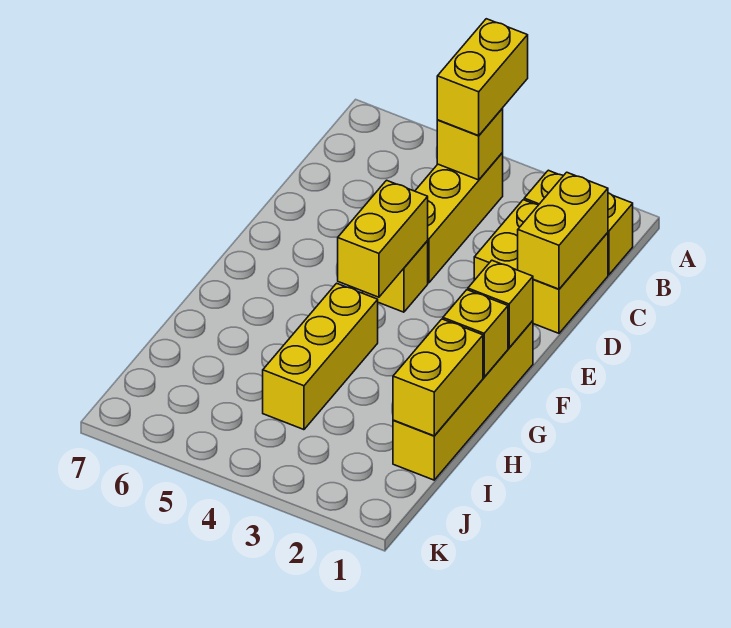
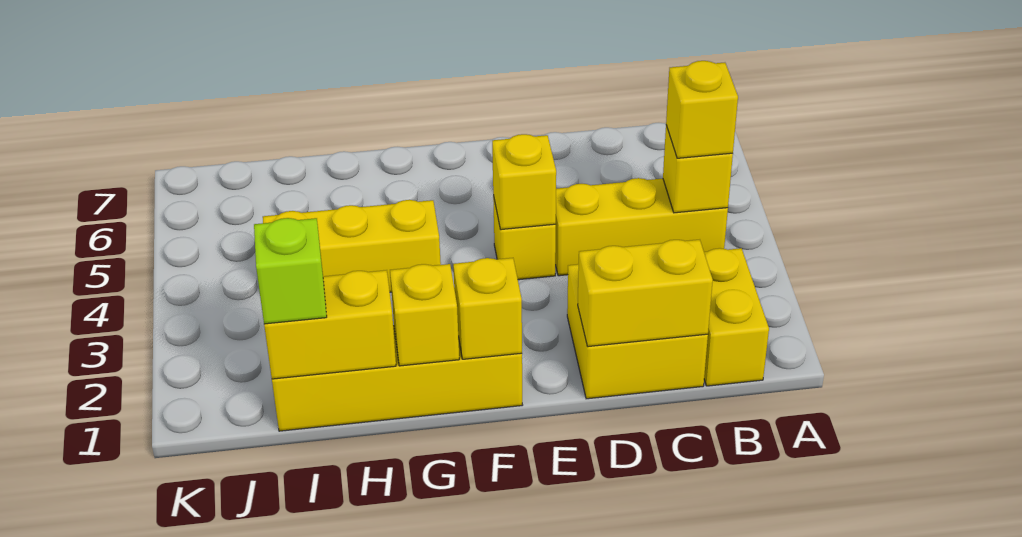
yellow 1x2 brick [437,19,528,136] -> yellow 1x1 brick [666,61,738,158]
yellow 1x2 brick [338,180,428,297] -> yellow 1x1 brick [492,134,556,230]
none -> lime 1x1 brick [254,218,327,324]

